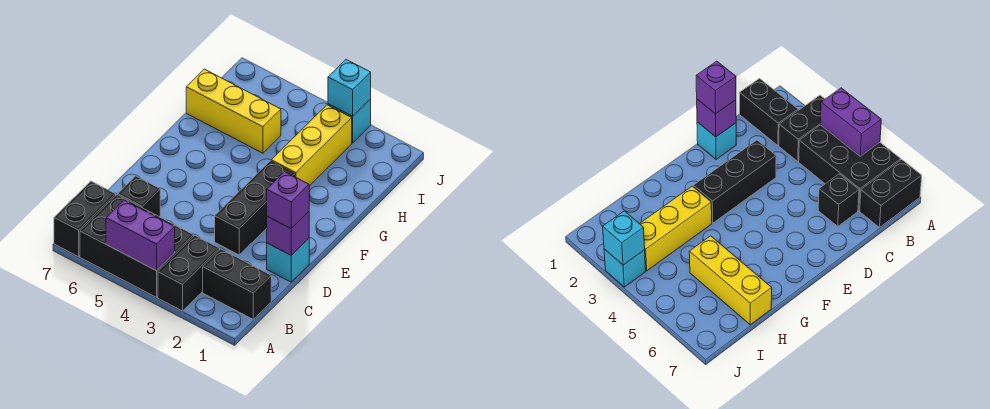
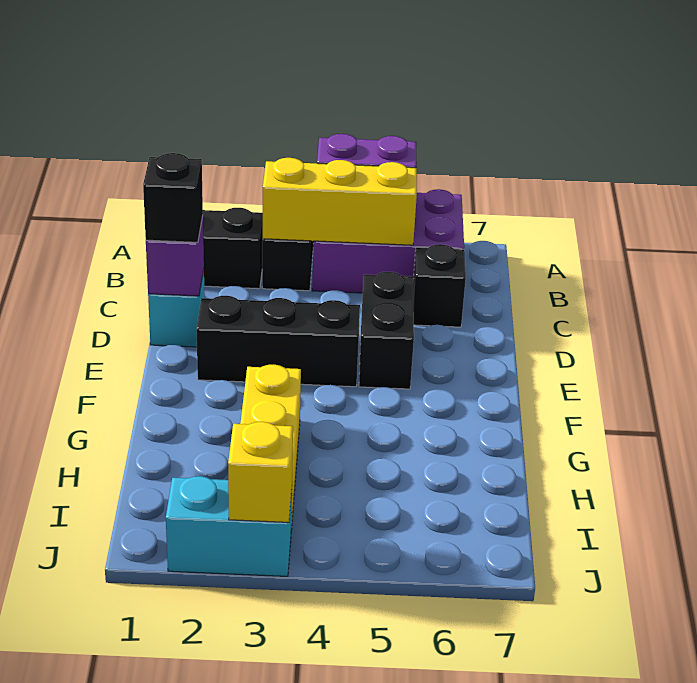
black 2x3 brick [80,195,194,297] -> purple 2x3 brick [312,189,464,293]
black 1x2 brick [54,181,116,257] -> black 1x2 brick moved to [359,272,414,389]
purple 1x1 brick [267,172,309,228] -> black 1x1 brick [143,153,203,242]
black 1x3 brick [215,161,295,255] -> black 1x3 brick turned to [197,296,360,387]
yellow 1x3 brick [186,69,281,153] -> yellow 1x3 brick moved to [263,158,417,245]
cyan 1x1 brick [328,99,371,143] -> cyan 1x2 brick [166,476,292,576]
cyan 1x1 brick [328,60,371,116] -> yellow 1x1 brick [228,422,293,522]

